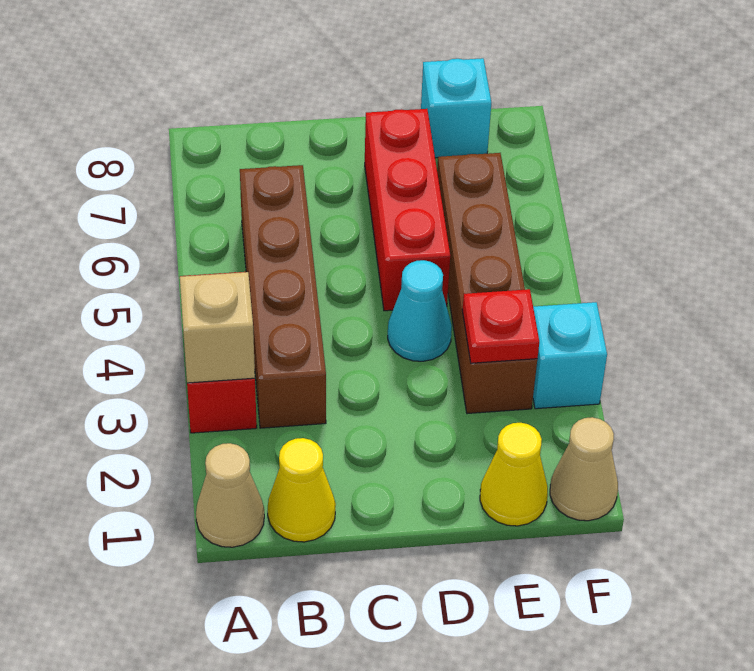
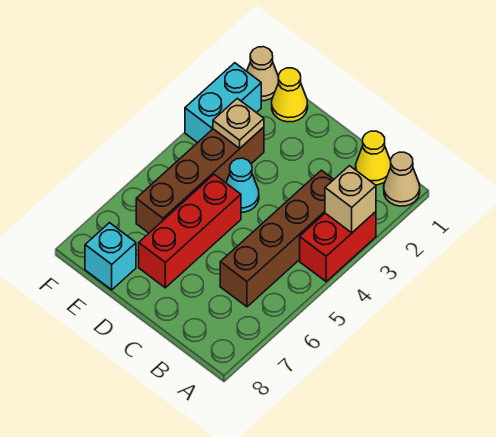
red 1x1 plate [462,289,539,363] -> tan 1x1 plate [213,98,264,148]
cyan 1x1 brick [533,302,607,409] -> cyan 1x2 brick [185,63,261,143]

